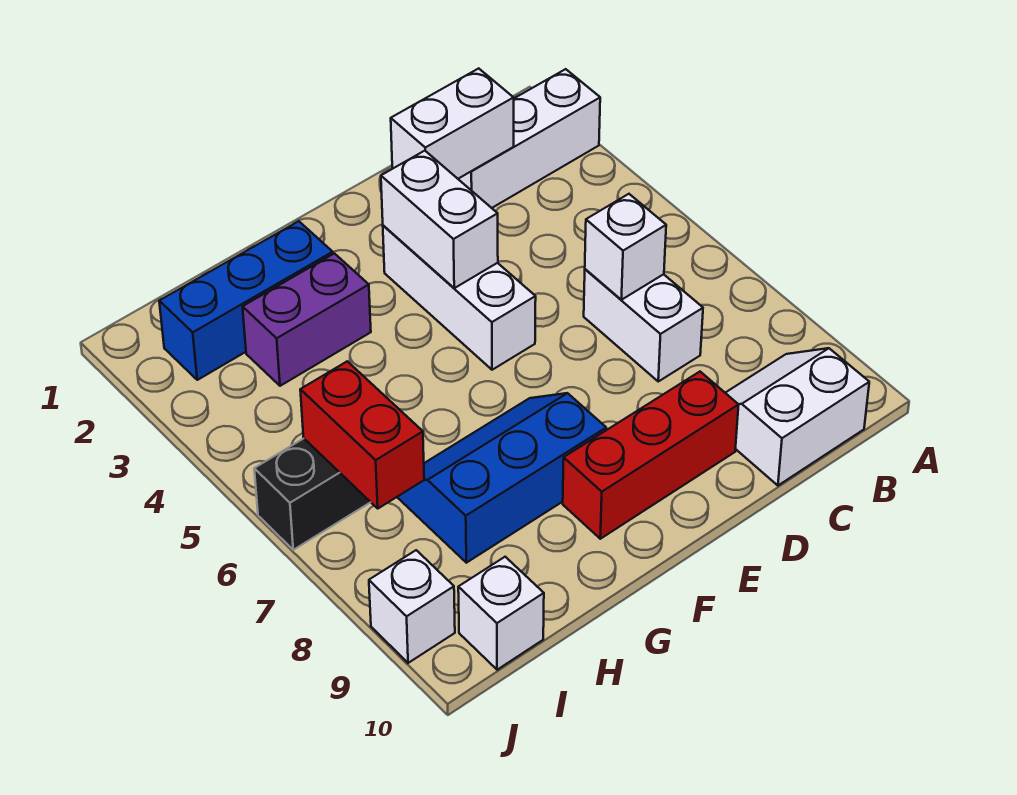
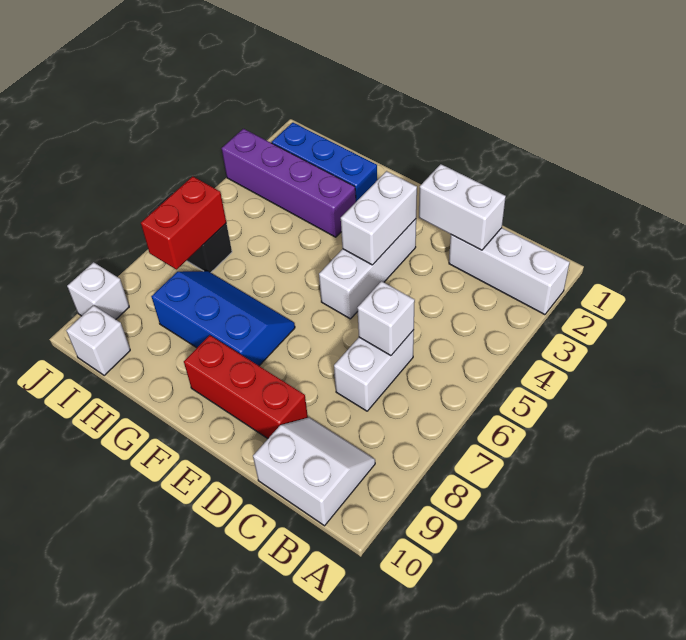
purple 1x2 brick [243,253,371,386] -> purple 1x4 brick [222,129,356,237]

